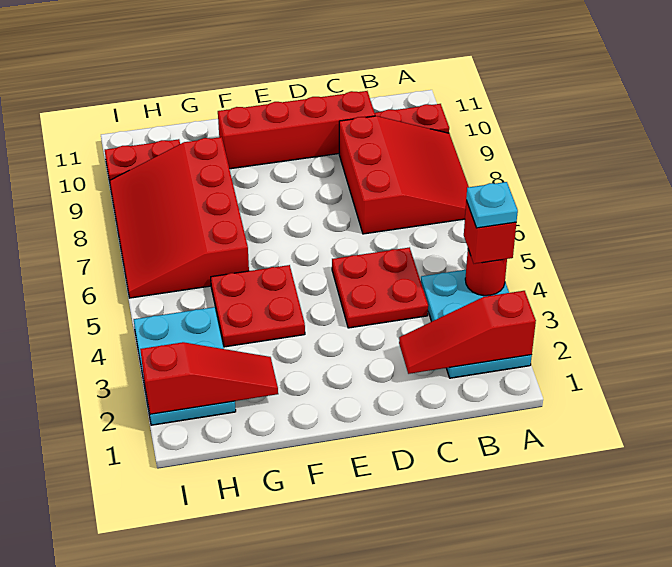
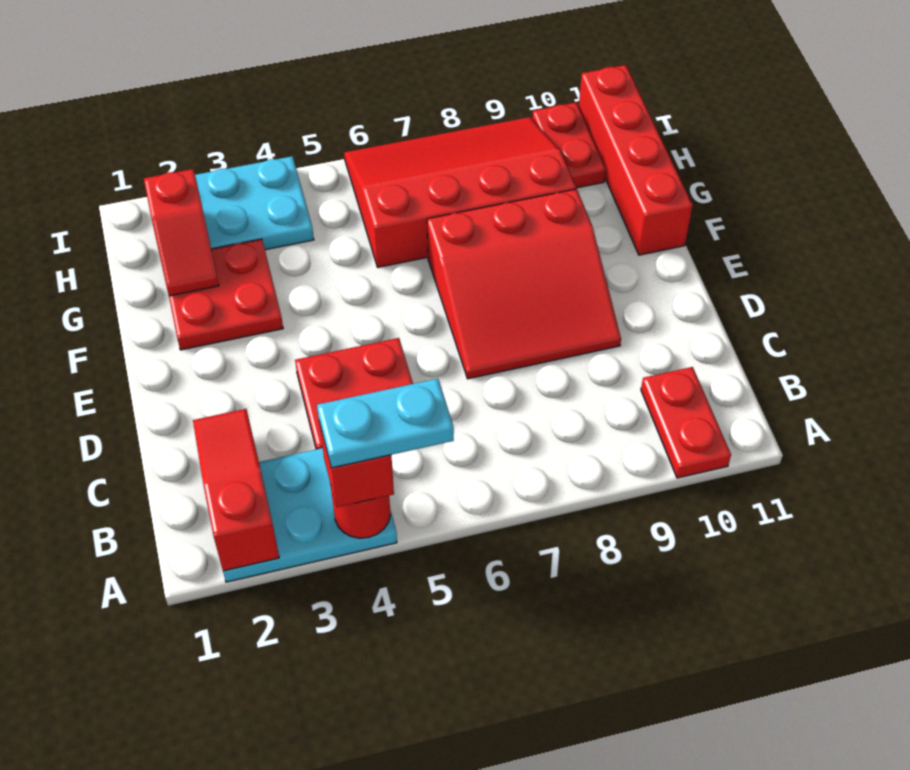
cyan 1x1 plate [466,182,518,228] -> cyan 1x2 plate [317,379,454,468]
red 3x3 slope [339,116,469,234] -> red 3x3 slope moved to [427,189,621,379]
red 1x4 brick [218,91,375,169] -> red 1x4 brick moved to [579,65,693,255]
red 2x2 plate [211,265,305,347] -> red 2x2 plate moved to [169,239,283,350]
red 1x3 slope [140,342,278,414] -> red 1x2 slope [144,169,219,296]

